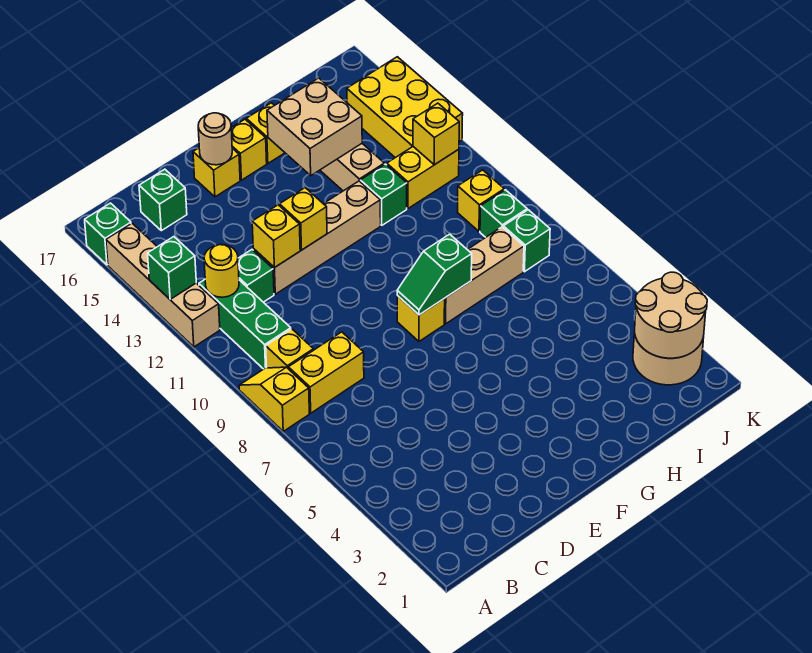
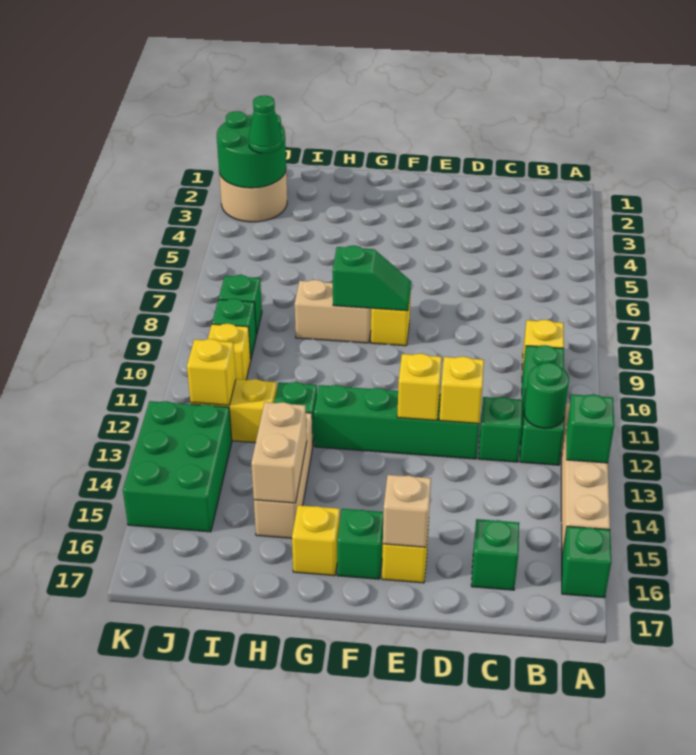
yellow 1x2 slope [239,367,309,431] -> none
yellow 1x2 brick [288,332,364,413] -> none
yellow 1x1 round brick [204,245,239,297] -> green 1x1 round brick [524,362,569,428]
tan 1x4 brick [253,181,381,294] -> green 1x4 brick [314,385,479,459]
tan 1x1 round brick [198,113,232,165] -> tan 1x1 brick [383,475,431,547]
yellow 1x1 brick [231,119,267,180] -> green 1x1 brick [337,509,383,579]
tan 1x3 brick [444,227,524,324] -> tan 1x2 brick [295,280,371,343]
tan 2x2 brick [267,78,362,175] -> tan 1x2 brick [251,402,307,503]
tan 2x2 round brick [635,272,707,358] -> green 2x2 round brick [217,111,286,188]
none -> green 1x1 cone [249,95,282,153]
yellow 2x3 brick [347,57,463,158] -> green 2x3 brick [123,401,232,532]

